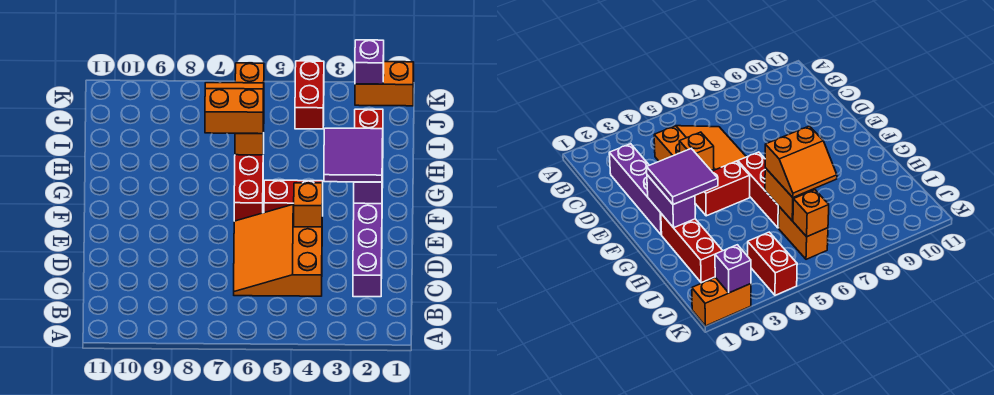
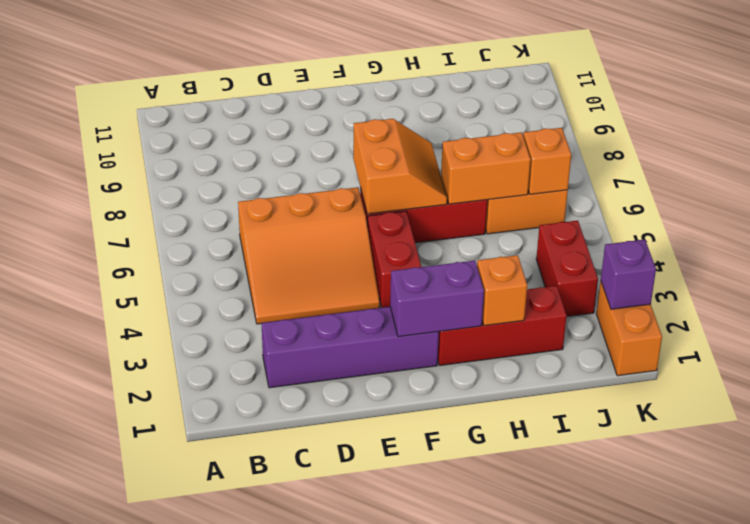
orange 3x3 slope [234,205,322,296] -> orange 3x3 slope turned to [238,187,380,324]
orange 1x1 brick [293,183,322,227] -> orange 1x1 brick moved to [477,255,527,326]
purple 2x2 tile [324,128,383,182] -> none
orange 2x2 slope [205,83,264,134] -> orange 2x2 slope moved to [353,119,447,214]
red 1x2 brick [295,61,324,129] -> red 1x2 brick turned to [536,220,598,316]

